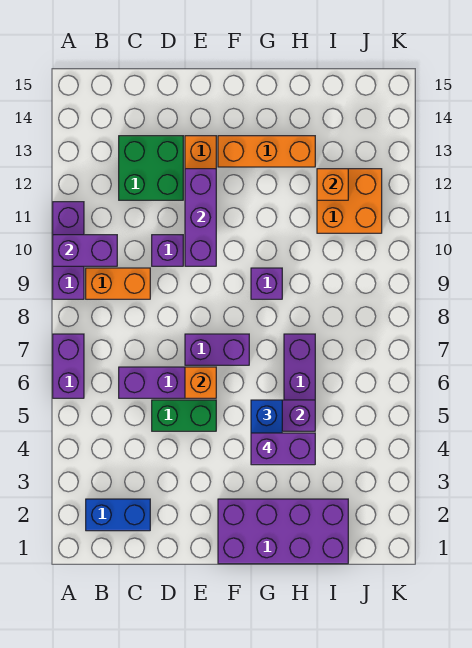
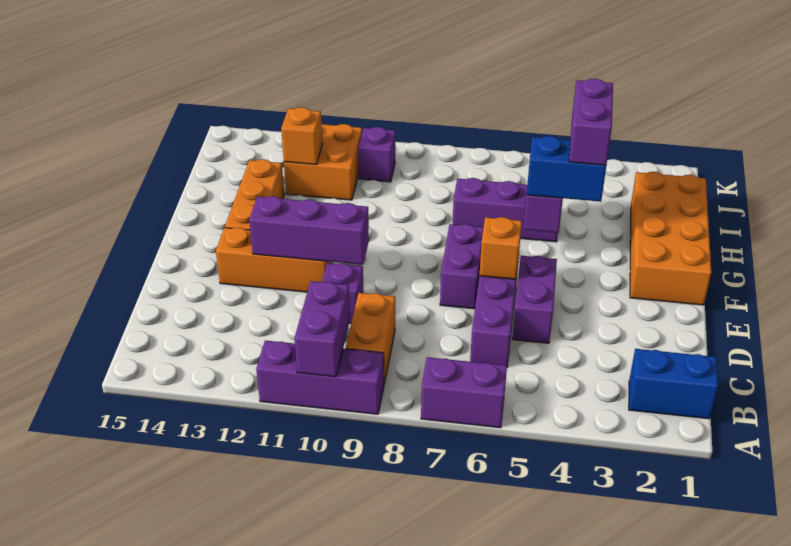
blue 1x2 brick [86,499,150,531] -> blue 1x2 brick turned to [629,349,718,419]
green 2x2 brick [119,136,183,200] -> none
green 1x2 brick [152,400,216,431] -> purple 1x2 brick [512,256,557,343]
purple 2x4 brick [218,499,348,564] -> orange 2x4 brick [630,172,711,305]
purple 1x1 brick [251,268,282,299] -> purple 1x1 brick moved to [358,127,395,182]

